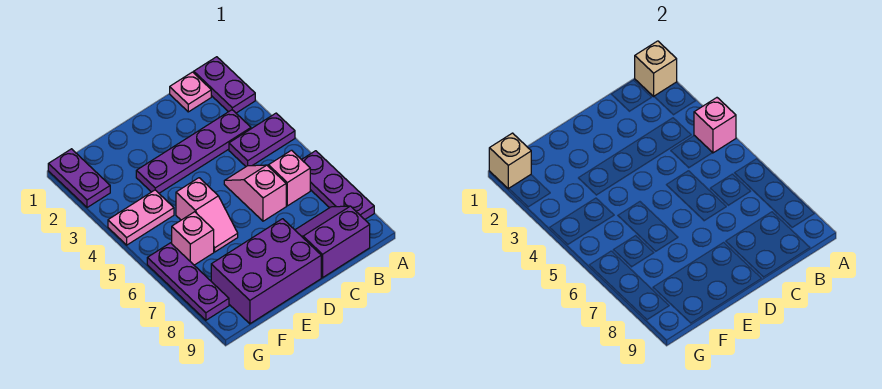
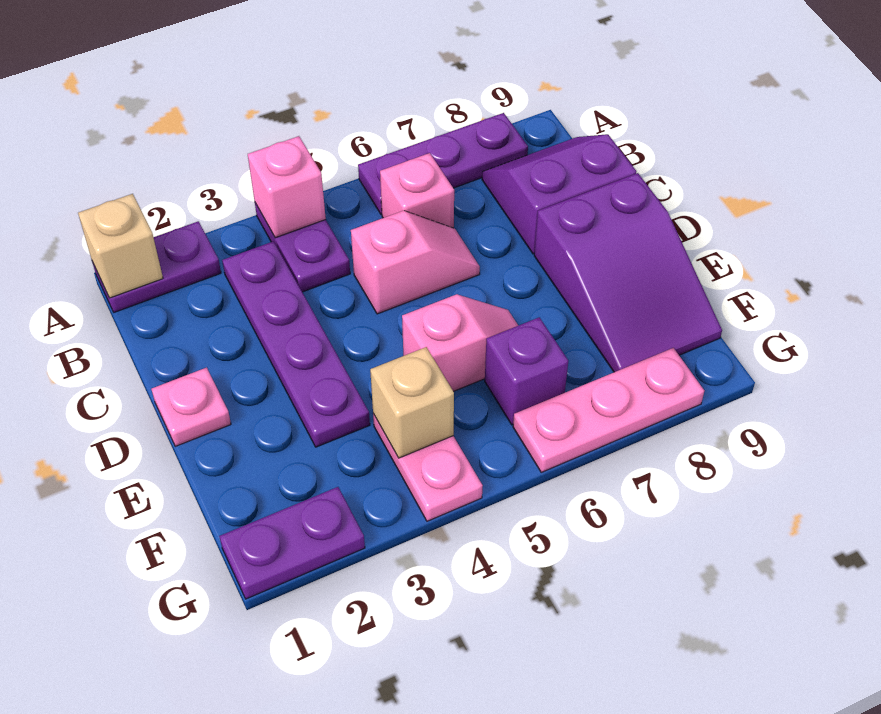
pink 1x1 plate [170,72,211,112] -> pink 1x1 plate moved to [151,367,231,446]
purple 2x2 slope [295,206,370,278] -> purple 2x2 slope turned to [482,134,637,254]
pink 1x2 slope [224,165,286,221] -> pink 1x2 slope turned to [351,211,480,314]
purple 2x3 brick [211,219,321,324] -> purple 2x3 slope [534,173,722,372]
pink 1x1 brick [172,212,214,265] -> purple 1x1 brick [485,317,568,425]
tan 1x1 brick [489,133,531,189] -> tan 1x1 brick moved to [370,347,454,458]
purple 1x3 plate [147,243,229,320] -> pink 1x3 plate [513,348,704,472]

